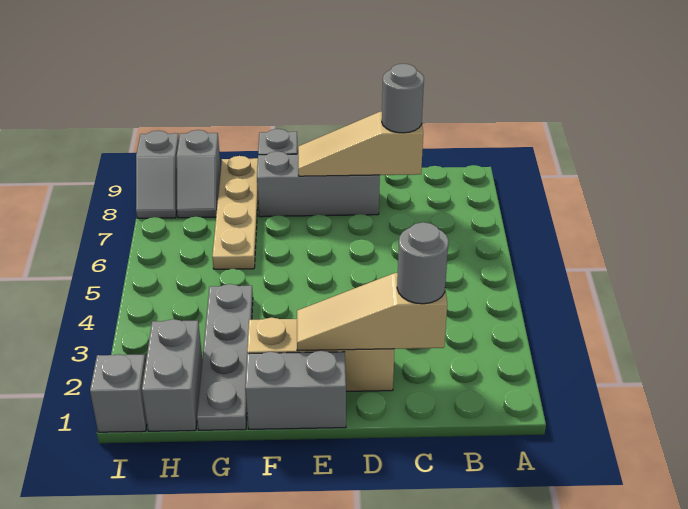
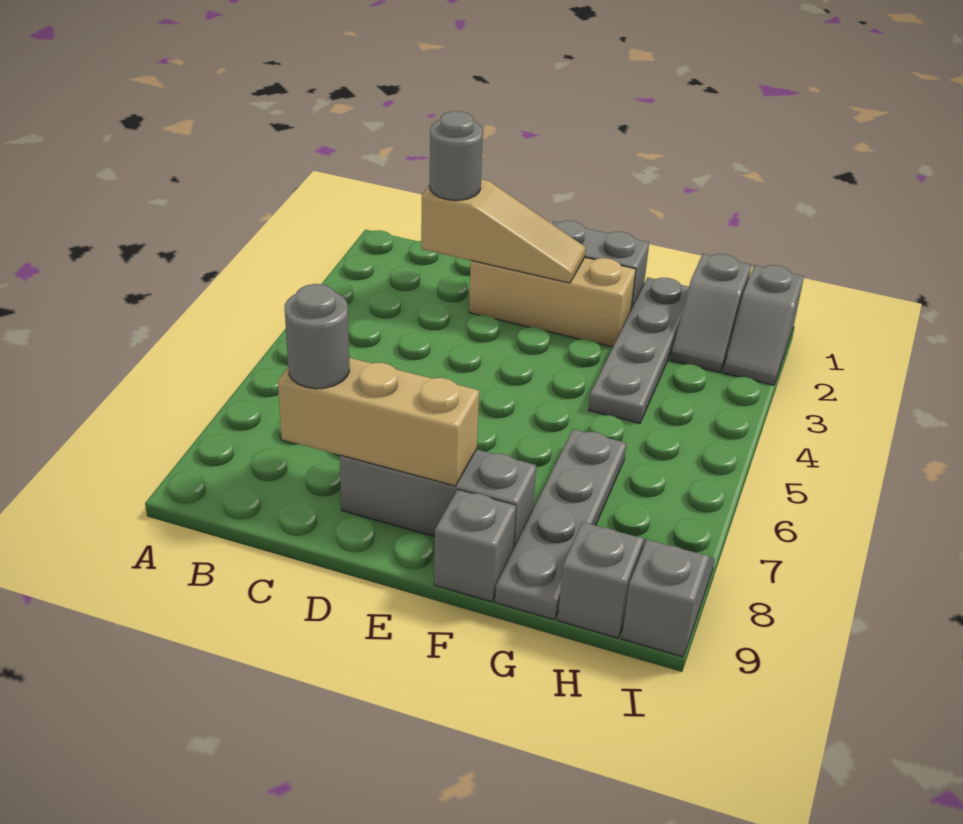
tan 1x3 slope [298,112,423,176] -> tan 1x3 brick [278,358,479,486]
tan 1x4 plate [212,156,258,269] -> grey 1x4 plate [495,429,626,620]
grey 1x2 brick [142,319,202,431] -> grey 1x2 slope [671,254,751,372]

